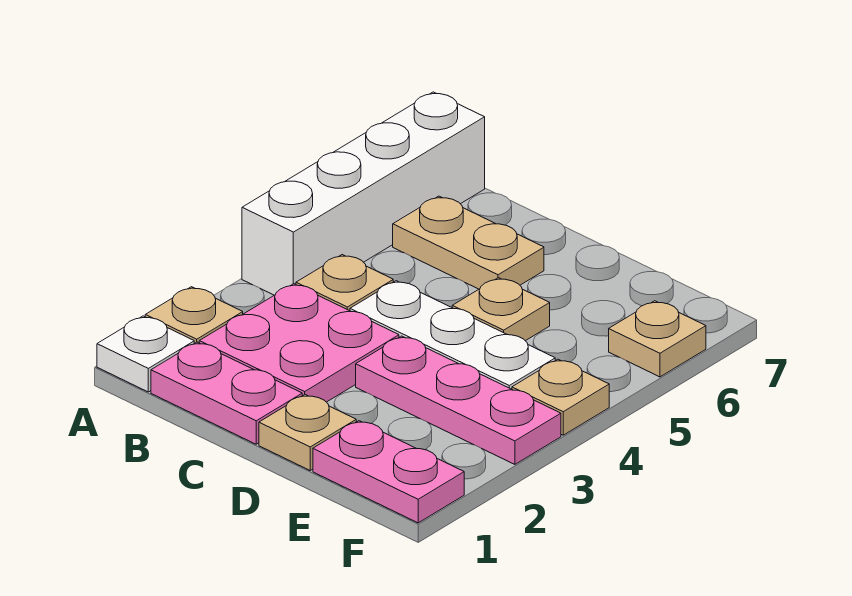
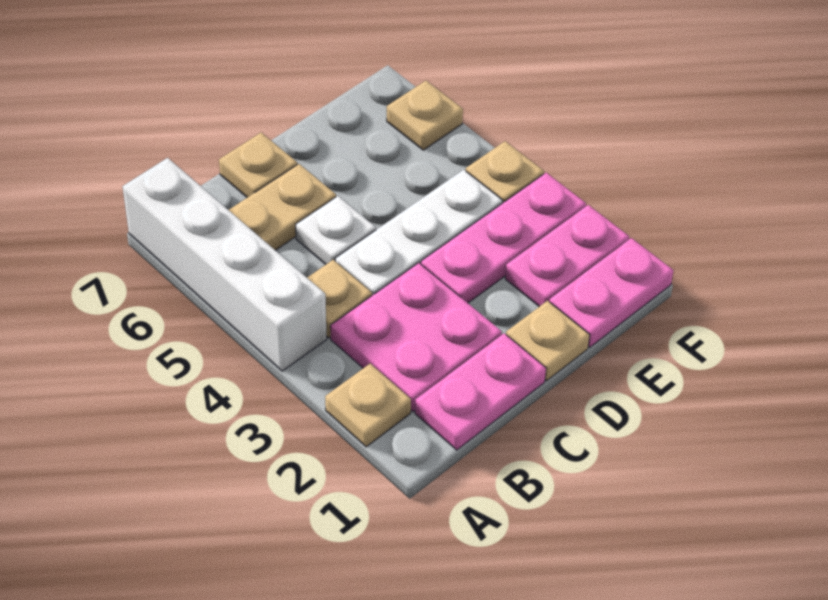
white 1x1 plate [97,316,194,392] -> white 1x1 plate moved to [296,196,376,264]
tan 1x1 plate [452,278,550,341] -> tan 1x1 plate moved to [219,133,297,197]
none -> pink 1x2 plate [505,205,629,307]

